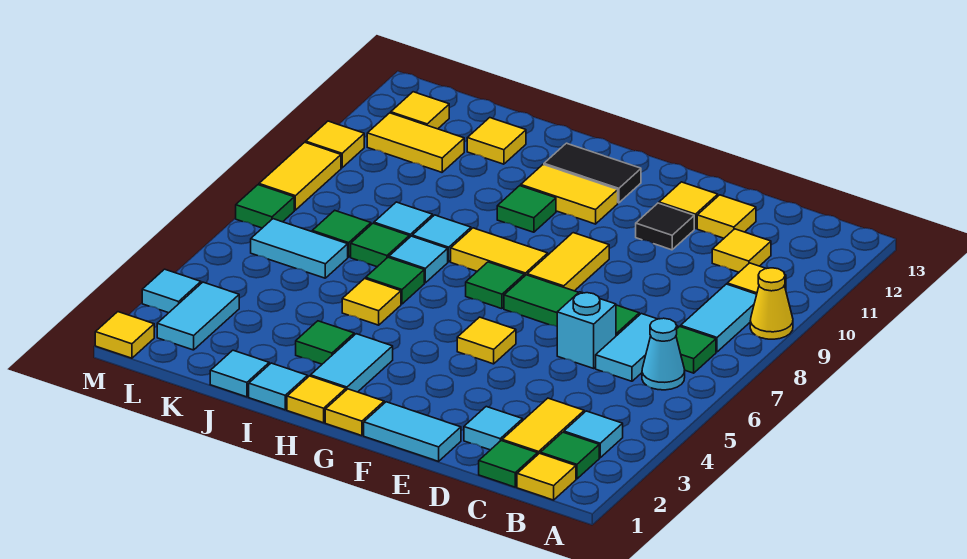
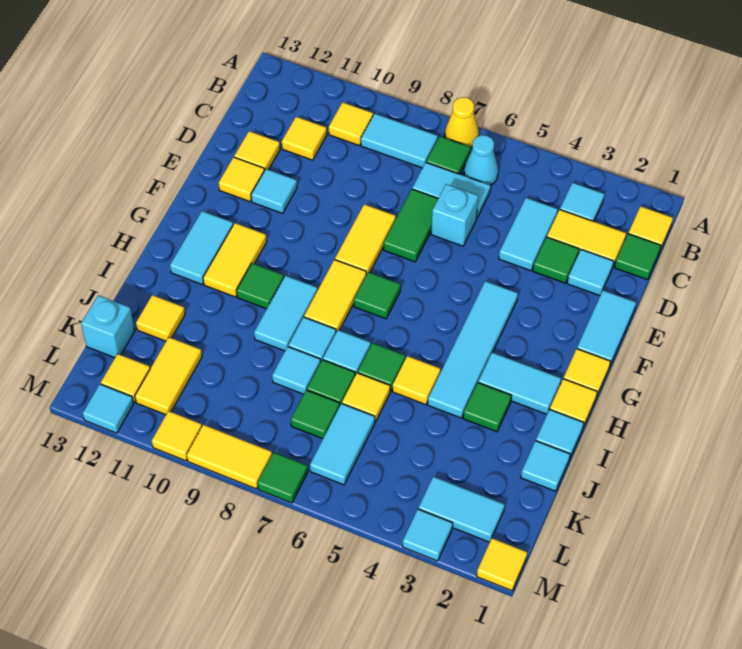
yellow 1x1 cone [750,268,793,339] -> yellow 1x1 cone moved to [445,97,479,147]
green 1x1 tile [541,432,599,479] -> green 1x1 tile moved to [533,237,579,283]
none -> cyan 1x2 tile [499,198,558,271]
green 1x3 tile [504,275,639,336] -> green 1x2 tile [384,189,438,262]
black 1x1 tile [636,203,694,250] -> cyan 1x1 tile [251,169,297,213]
none -> cyan 1x4 tile [428,281,518,418]
yellow 1x1 tile [457,317,516,364] -> yellow 1x1 tile moved to [342,373,390,422]
yellow 1x2 tile [527,233,609,291] -> yellow 1x2 tile turned to [335,204,396,275]
black 1x2 tile [544,143,641,203] -> cyan 1x2 tile [170,211,233,284]
none -> cyan 1x2 tile [254,276,318,351]
none -> cyan 1x1 brick [81,295,135,358]
none -> cyan 1x1 tile [83,384,134,433]

